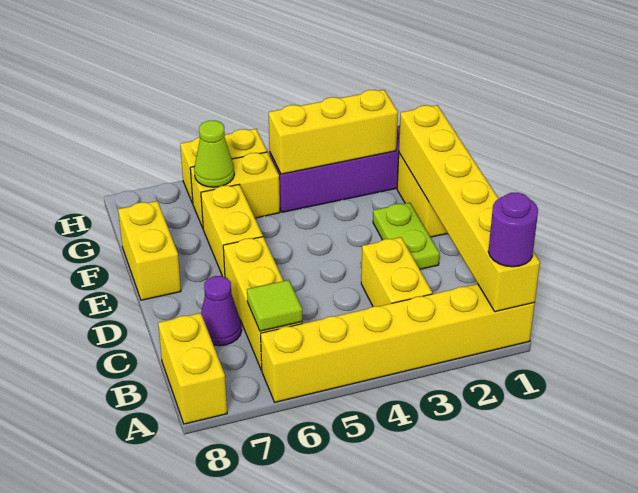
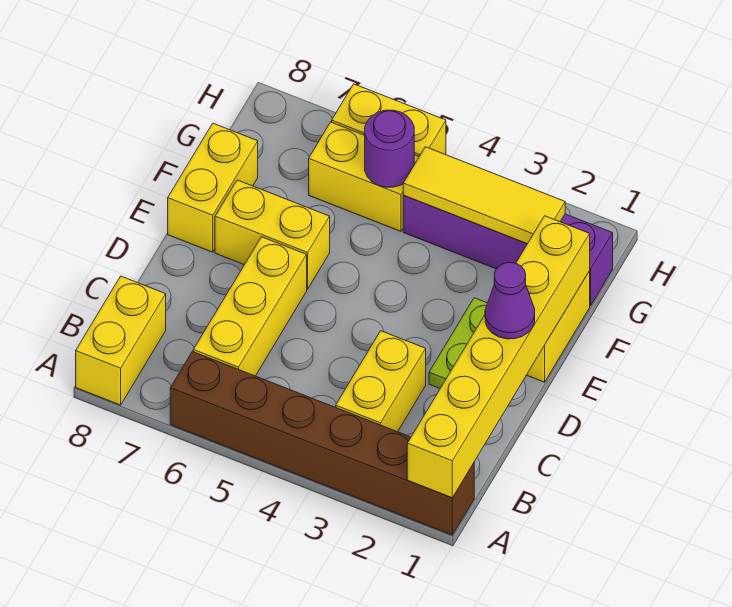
yellow 1x6 brick [261,284,535,402] -> brown 1x6 brick [170,352,474,535]
purple 1x1 round brick [488,193,538,267] -> purple 1x1 round brick moved to [365,110,414,187]
lime 1x1 tile [247,280,302,331] -> none
purple 1x1 cone [201,276,241,346] -> purple 1x1 cone moved to [485,263,535,339]
yellow 1x2 brick [201,185,263,277] -> yellow 1x2 brick turned to [215,180,330,289]
yellow 1x3 brick [269,90,398,174] -> yellow 1x3 tile [403,147,565,244]
lime 1x1 cone [194,121,234,187] -> none

